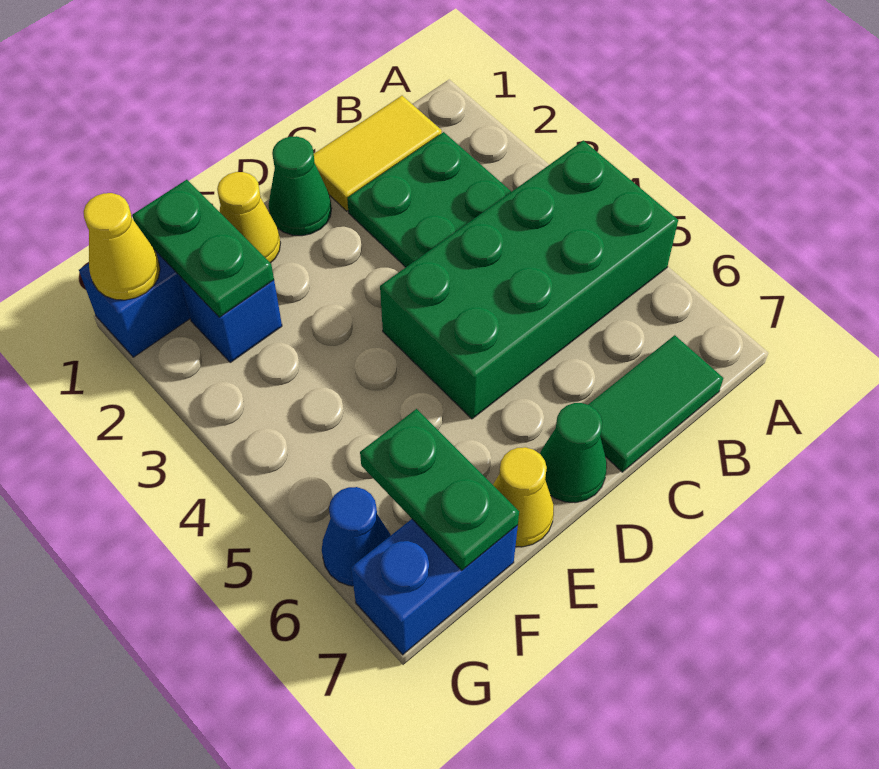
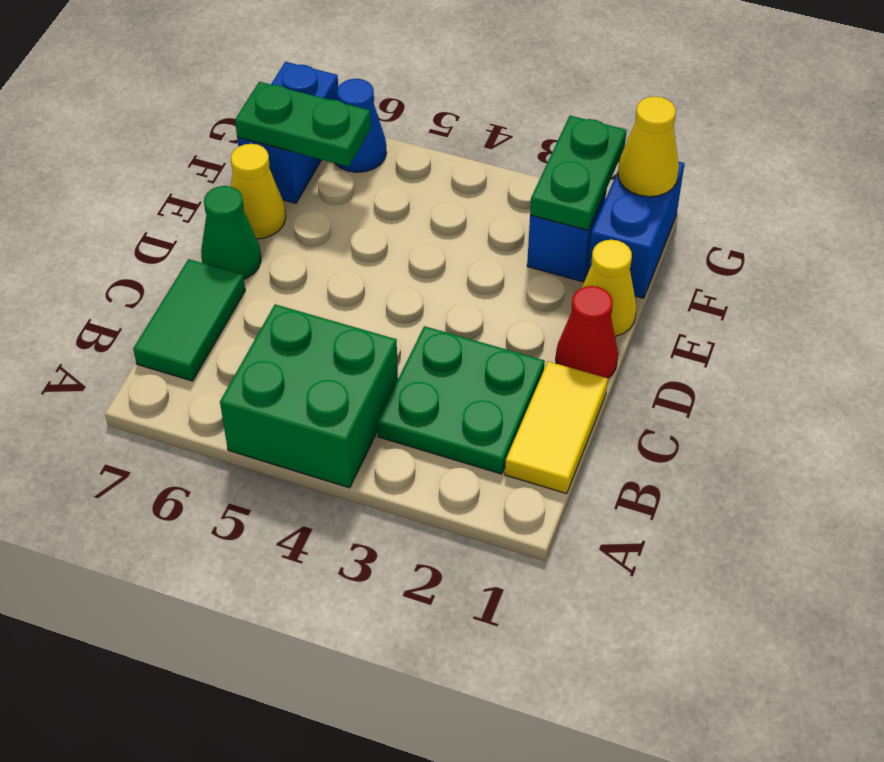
green 2x4 brick [380,141,678,419] -> green 2x2 brick [220,304,398,488]
green 1x1 cone [269,136,332,236] -> red 1x1 cone [556,286,618,378]
green 1x2 plate [132,180,274,317] -> green 1x2 plate turned to [530,116,626,231]

